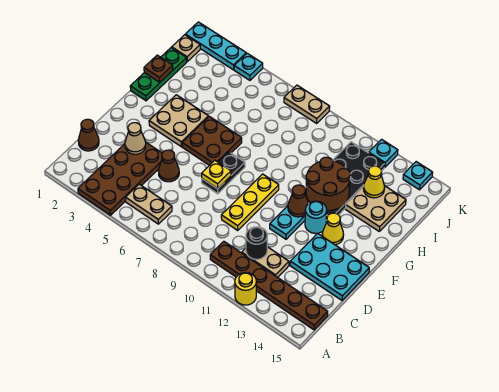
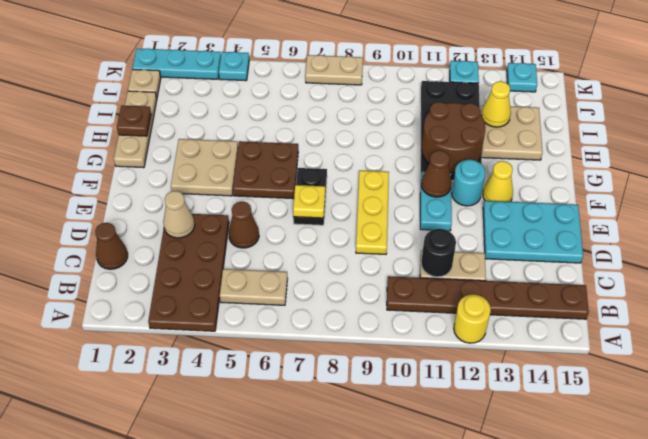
green 1x3 plate [130,48,187,101] -> tan 1x3 plate [114,91,157,168]

